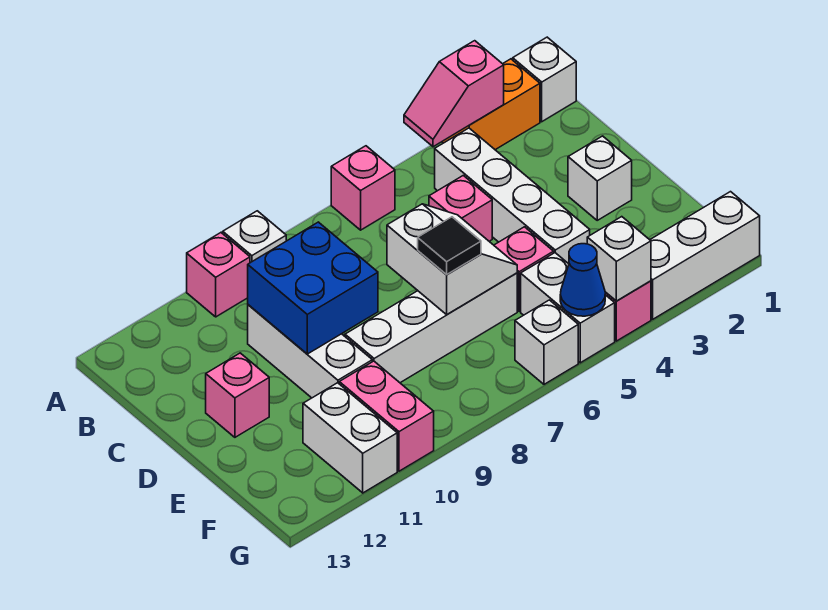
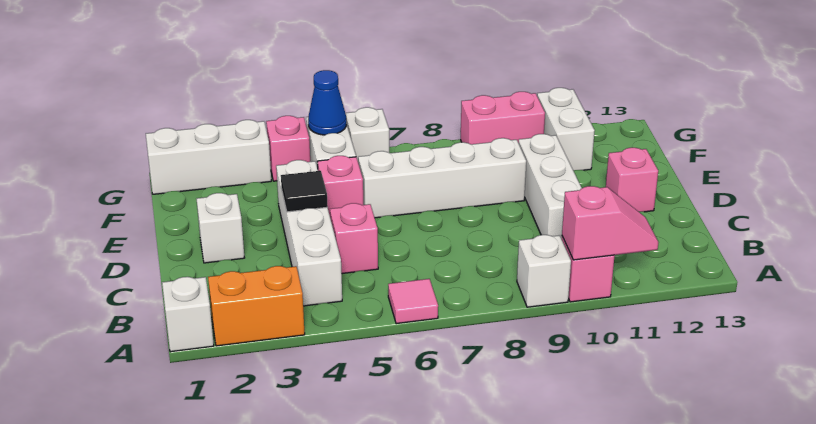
pink 1x2 slope [404,41,504,147] -> pink 1x2 slope moved to [562,186,659,260]
pink 1x1 brick [331,146,395,230] -> pink 1x1 tile [388,279,438,324]
blue 2x2 brick [248,222,378,354] -> none
white 2x2 slope [387,204,517,314] -> none
black 1x1 tile [418,217,481,275] -> black 1x1 tile moved to [281,171,328,212]
pink 1x2 brick [339,361,434,471] -> pink 1x2 brick turned to [461,92,545,144]
white 1x1 brick [587,217,651,301] -> none

